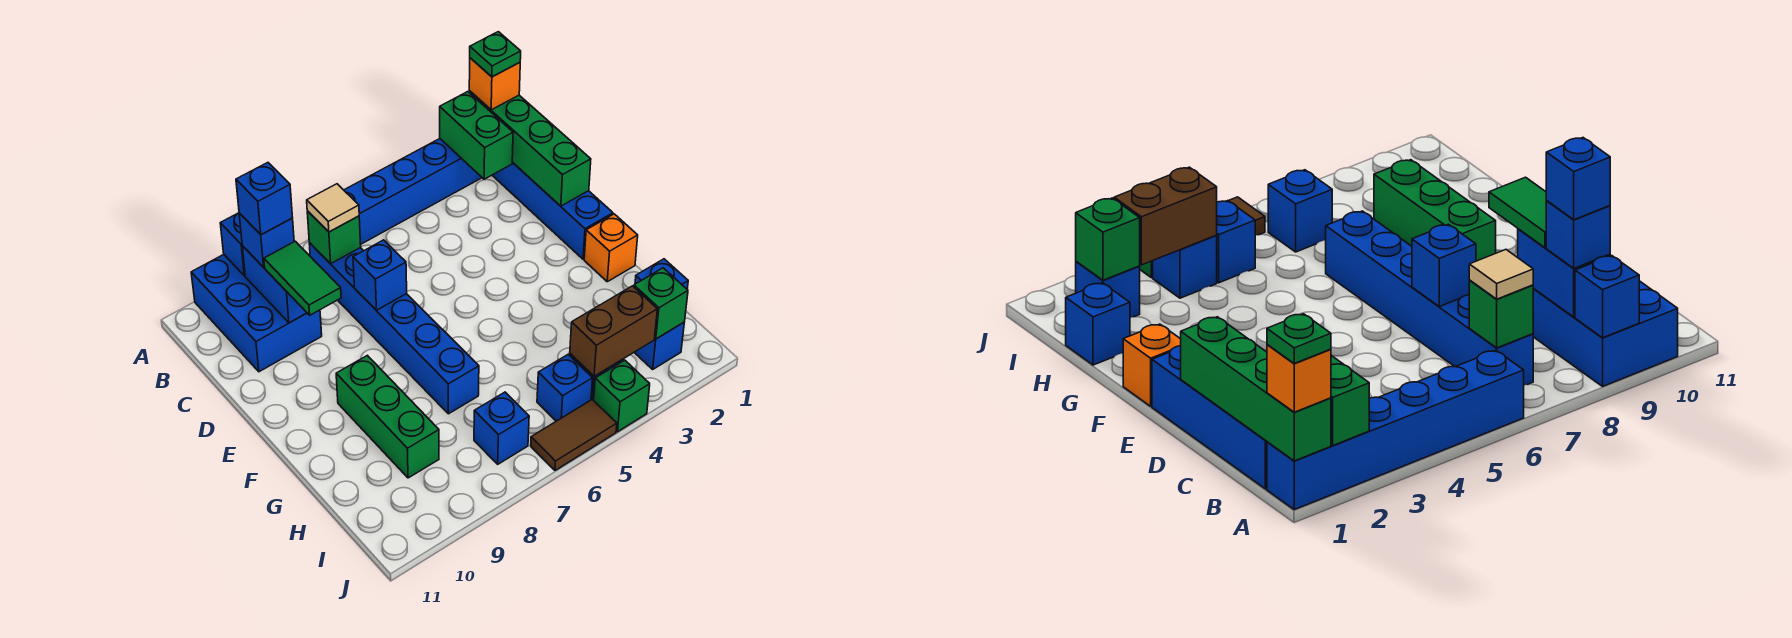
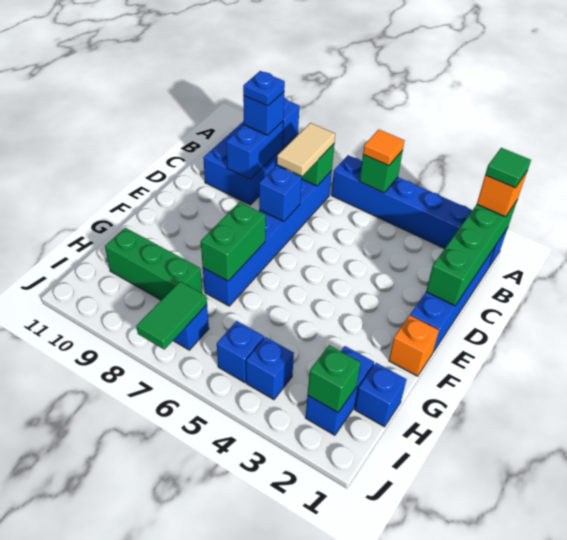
green 1x1 plate [470,32,521,77] -> green 1x1 tile [485,148,531,188]
green 1x2 brick [440,92,513,179] -> green 1x2 brick moved to [201,202,266,281]
none -> orange 1x1 tile [363,130,404,166]
tan 1x1 tile [307,184,359,232] -> tan 1x2 tile [277,123,335,176]
blue 1x1 brick [236,163,293,235] -> blue 1x1 plate [243,71,285,106]
green 1x2 tile [264,241,341,315] -> green 1x2 tile moved to [136,281,207,349]
green 1x3 brick [336,355,439,478] -> green 1x3 brick turned to [105,228,202,300]
blue 1x1 brick [634,322,684,369] -> blue 1x2 brick [305,346,374,435]
brown 1x2 brick [570,286,657,376] -> none
green 1x1 brick [594,360,650,432] -> green 1x1 brick moved to [359,150,403,193]
brown 1x2 tile [531,399,617,470] -> none

